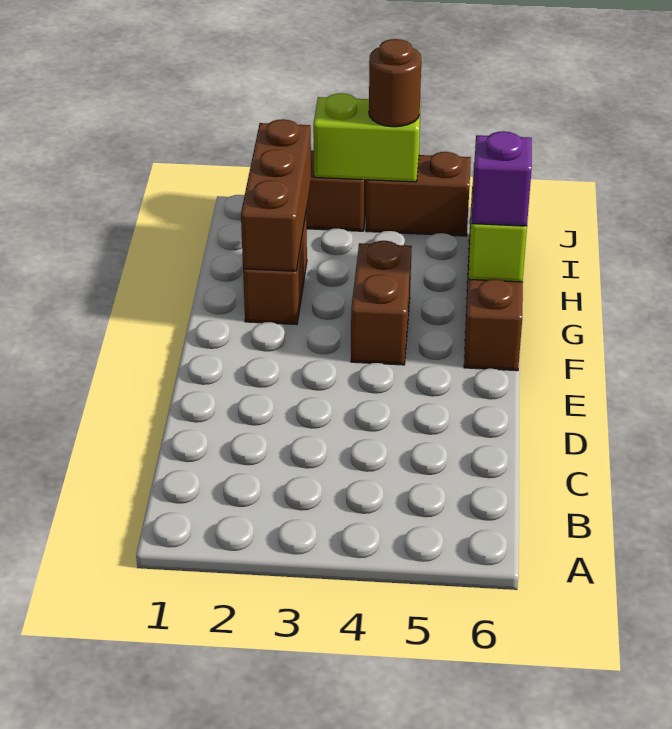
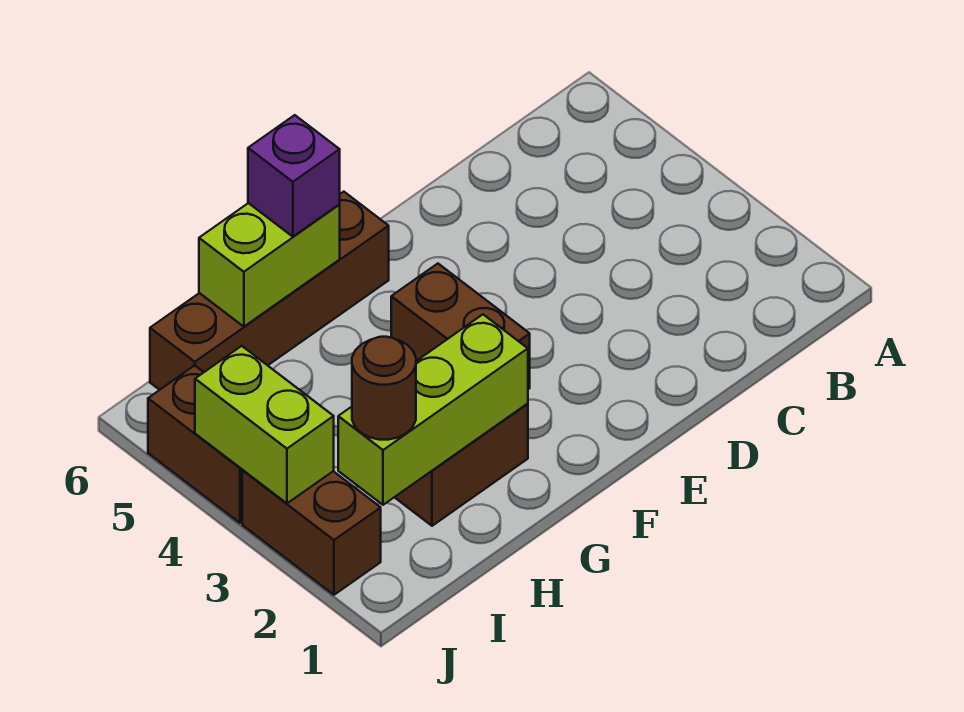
brown 1x2 brick [351,241,412,365] -> brown 1x2 brick turned to [391,264,530,389]
brown 1x3 brick [241,119,311,271] -> lime 1x3 brick [338,315,528,505]
brown 1x1 round brick [369,39,421,127] -> brown 1x1 round brick moved to [352,337,416,440]

